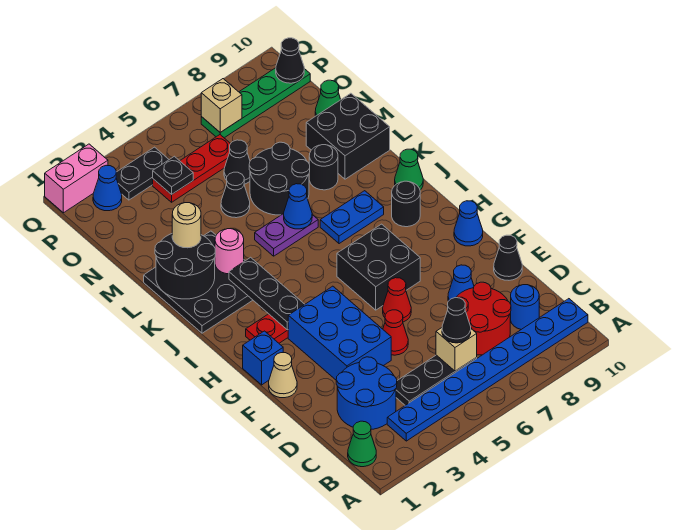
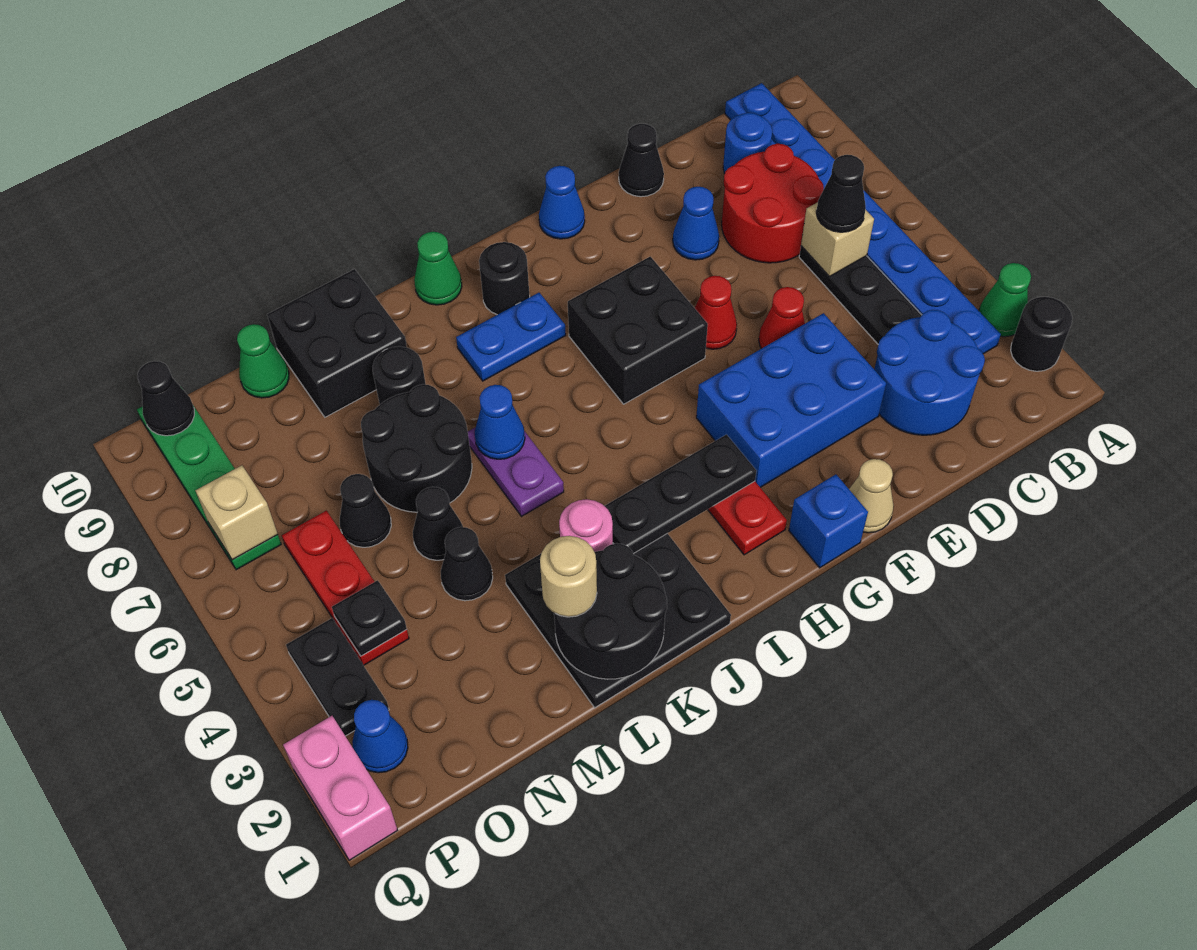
none -> black 1x1 round brick [1011,297,1072,371]
green 1x1 cone [348,421,376,467] -> green 1x1 cone moved to [979,263,1031,337]
blue 1x2 plate [320,191,384,244] -> blue 1x2 plate turned to [456,293,566,381]
none -> black 1x1 cone [441,527,493,601]

